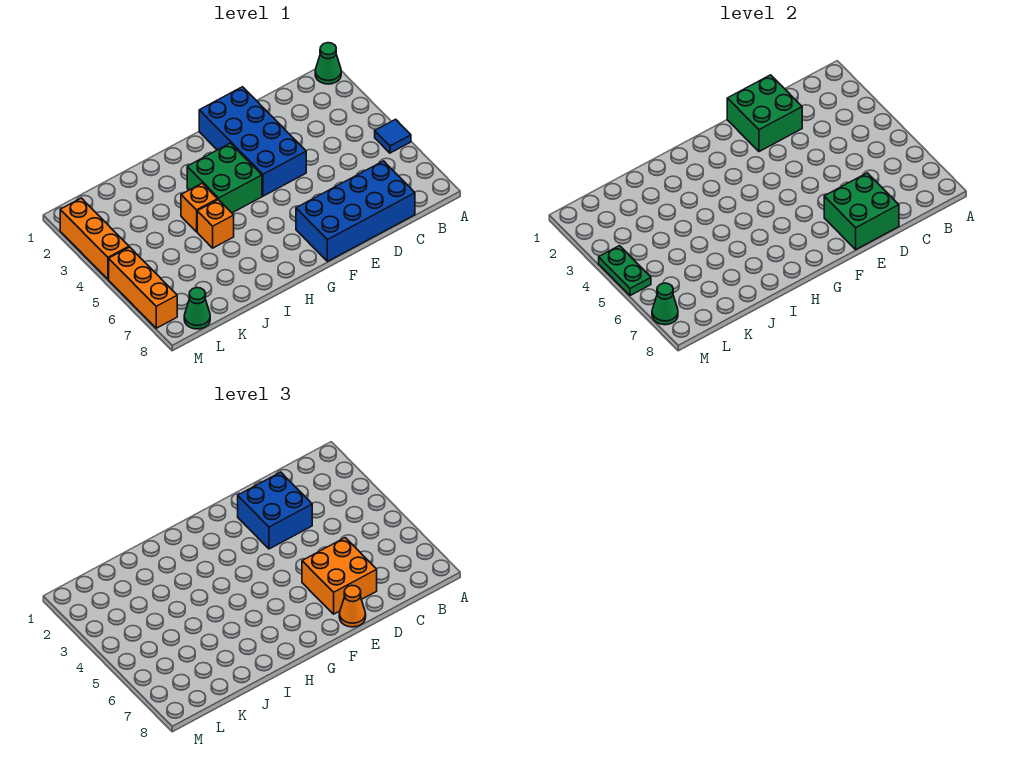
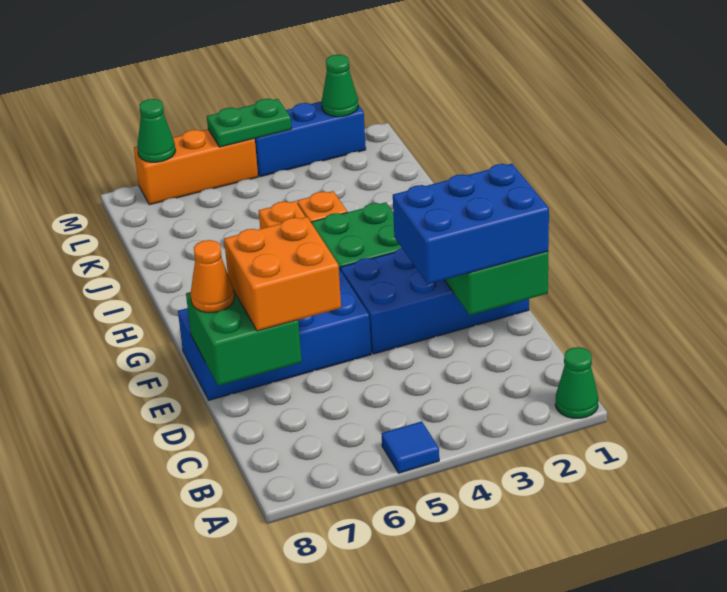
blue 2x4 brick [296,161,415,262] -> blue 2x4 brick turned to [178,269,371,400]
blue 2x2 brick [238,472,312,549] -> blue 2x3 brick [393,164,549,284]
green 1x1 cone [184,288,210,329] -> green 1x1 cone moved to [322,55,358,117]
orange 1x3 brick [60,198,129,279] -> blue 1x3 brick [255,101,366,177]

